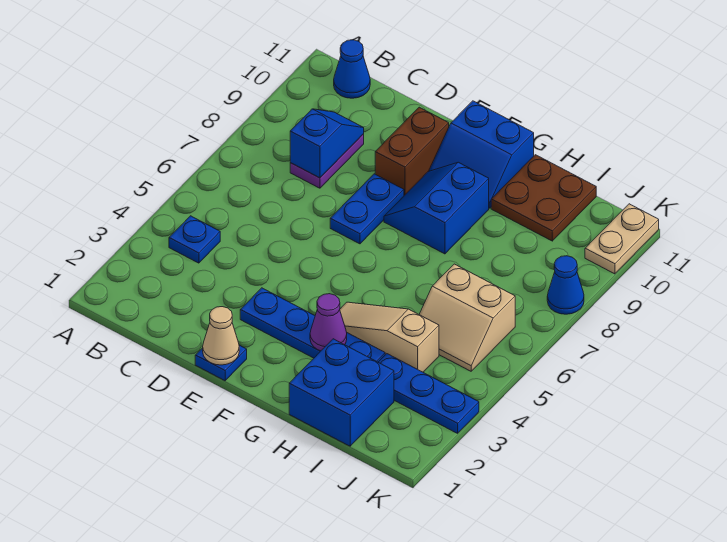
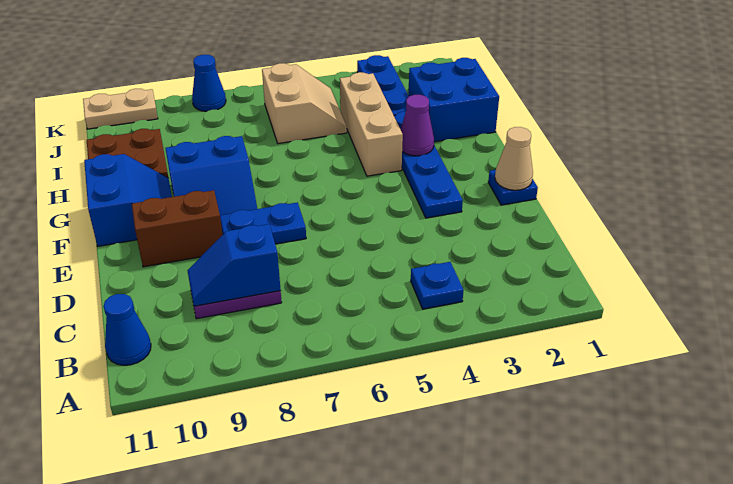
tan 1x3 slope [340,302,439,372] -> tan 1x3 brick [340,72,403,176]

